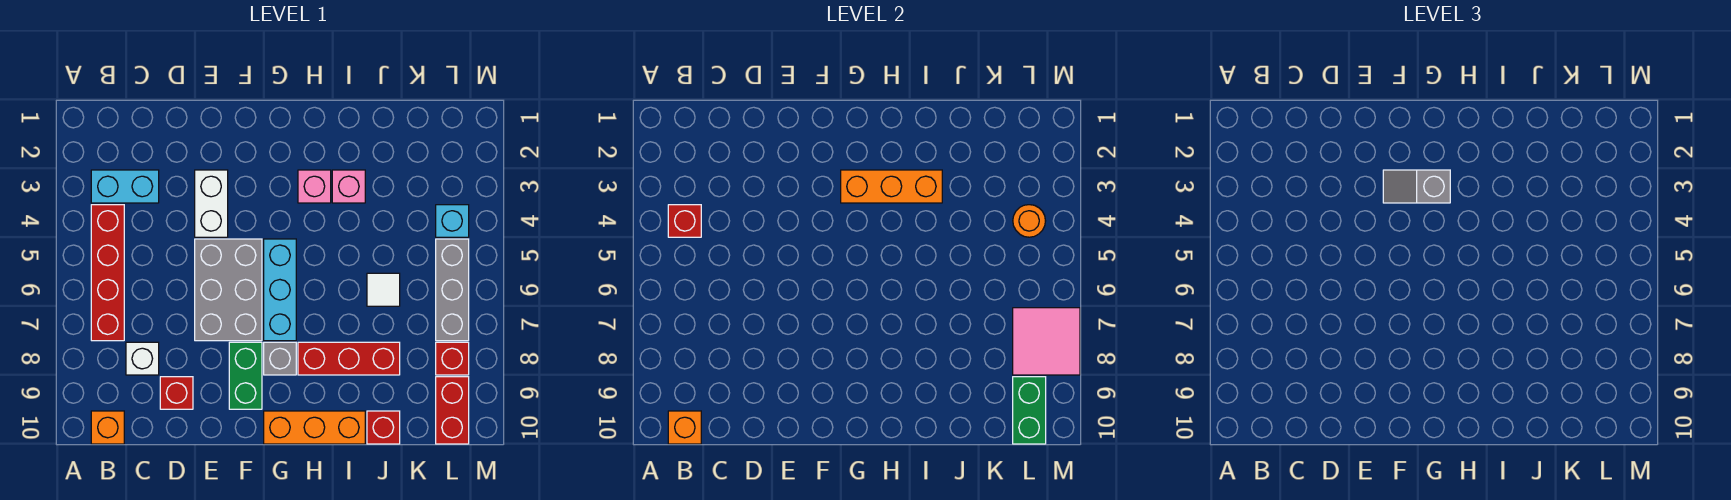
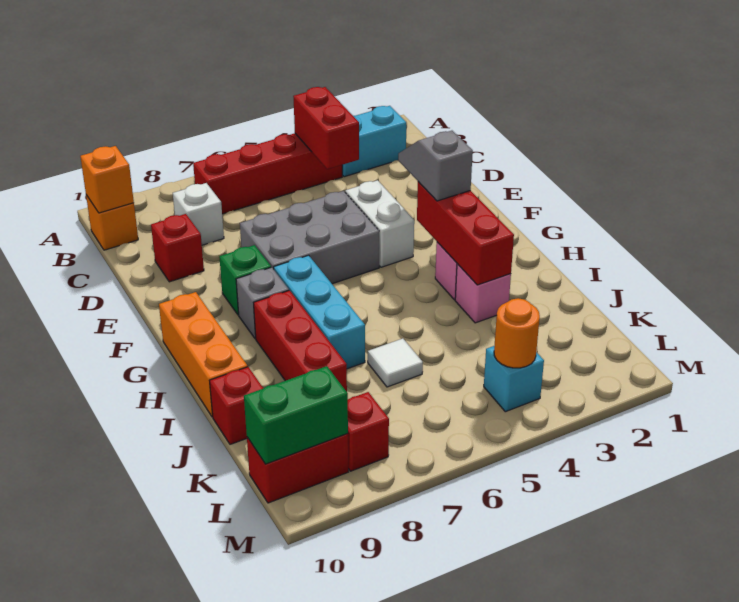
cyan 1x2 brick [91,170,159,203] -> cyan 1x2 brick turned to [342,106,406,177]
red 1x1 brick [668,205,701,237] -> red 1x2 brick [293,87,359,169]
white 1x2 brick [195,170,228,237] -> white 1x2 brick turned to [345,180,414,267]
green 1x2 brick [229,342,262,409] -> green 1x1 brick [219,245,271,315]
orange 1x3 brick [841,170,942,203] -> red 1x3 brick [417,182,514,285]
cyan 1x3 brick [264,239,296,341] -> cyan 1x3 brick turned to [274,255,365,369]
grey 1x3 brick [436,239,469,341] -> none
pink 2x2 tile [1013,308,1080,375] -> none

